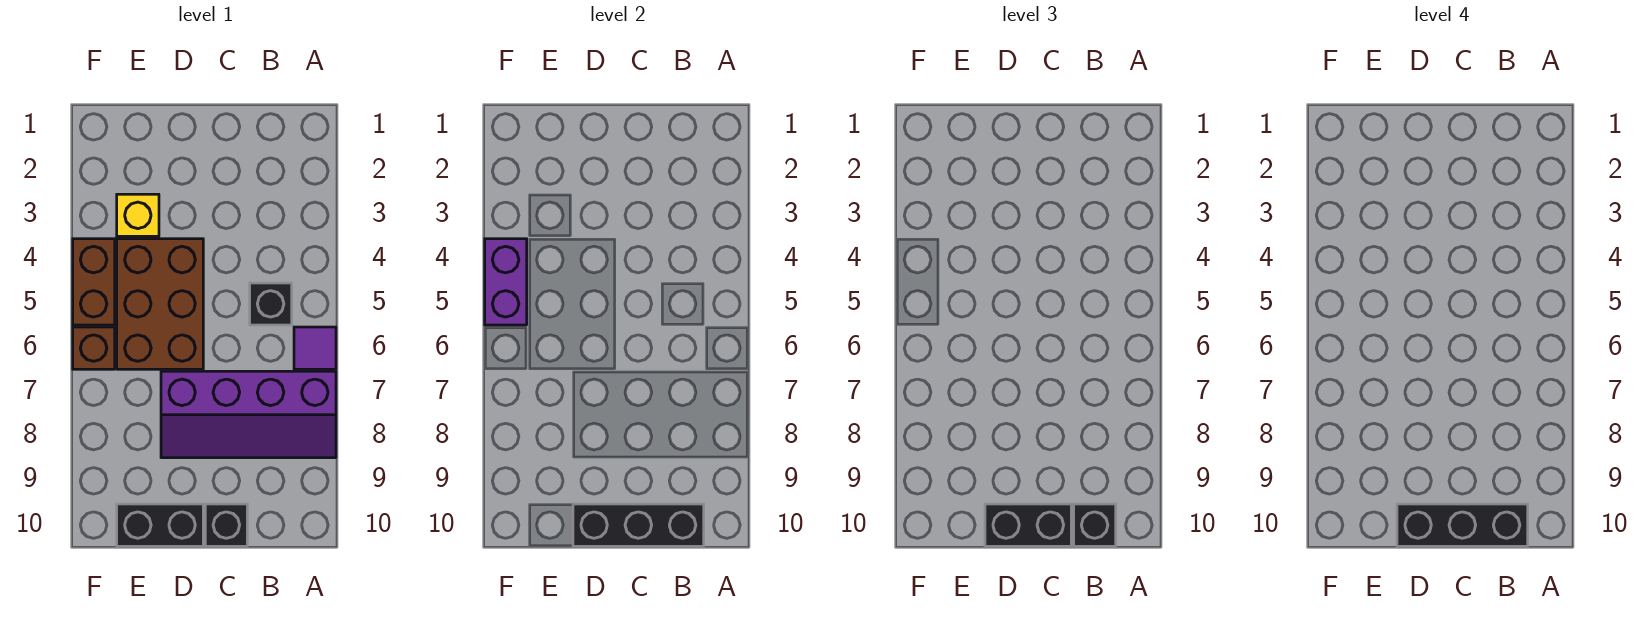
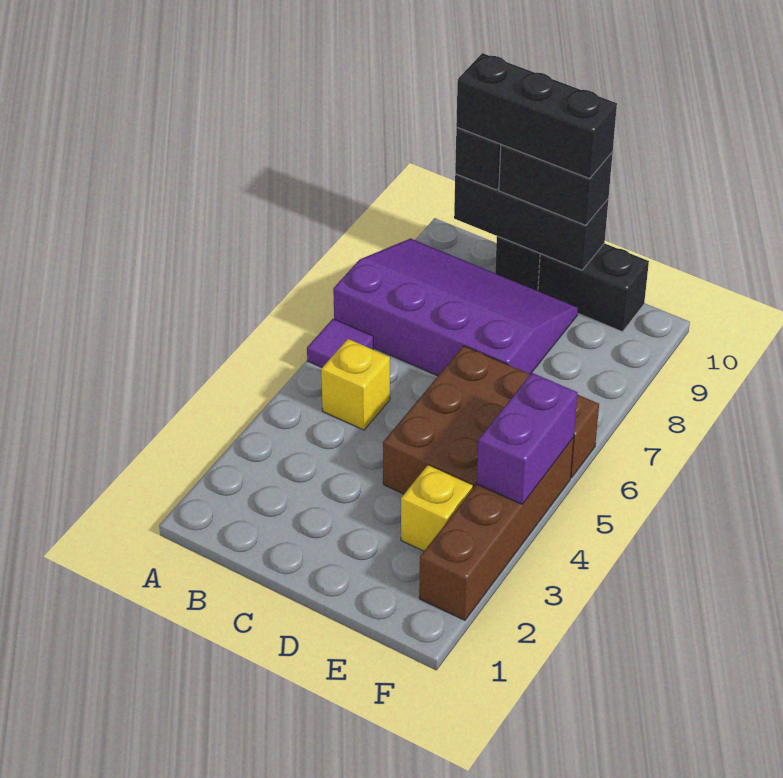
purple 2x4 slope [161,371,336,458] -> purple 3x4 slope [333,238,578,376]
black 1x1 brick [250,283,292,325] -> yellow 1x1 brick [321,339,390,430]
brown 1x2 brick [73,239,115,325] -> brown 1x4 brick [419,437,574,620]

